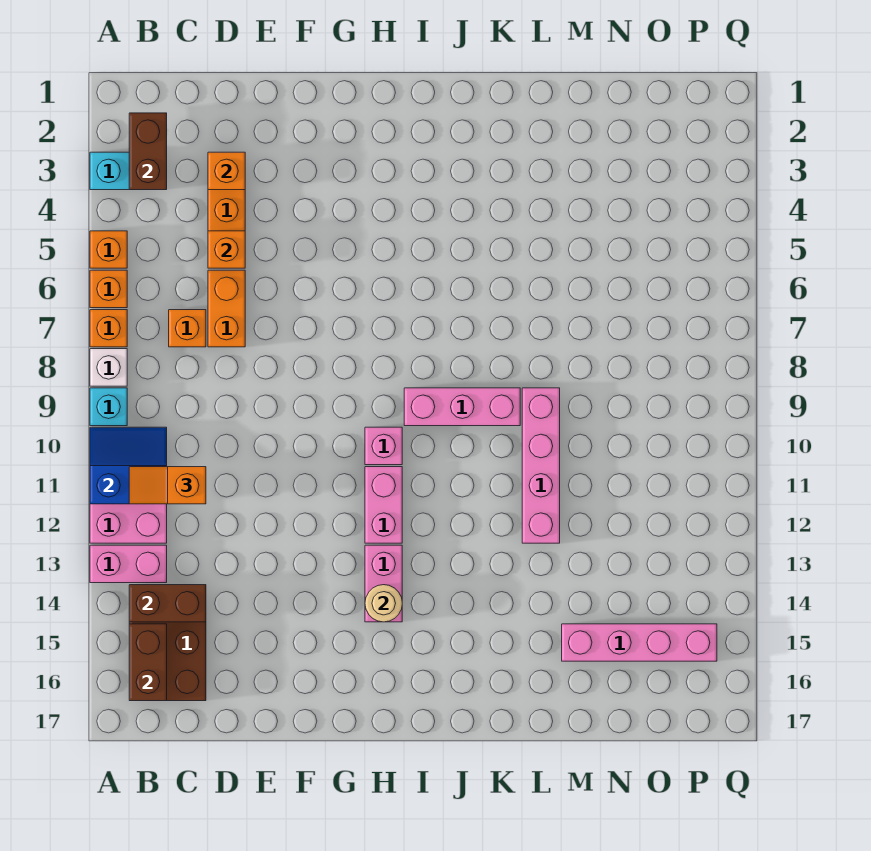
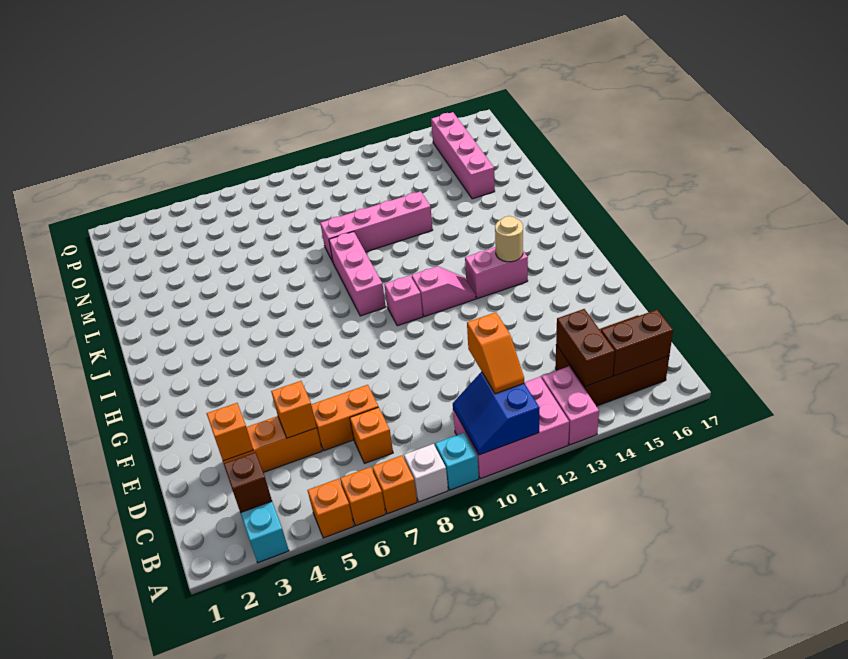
brown 1x2 brick [129,113,167,190] -> brown 1x1 brick [224,452,272,513]
pink 1x2 brick [365,467,402,543] -> pink 1x2 slope [412,266,476,317]

